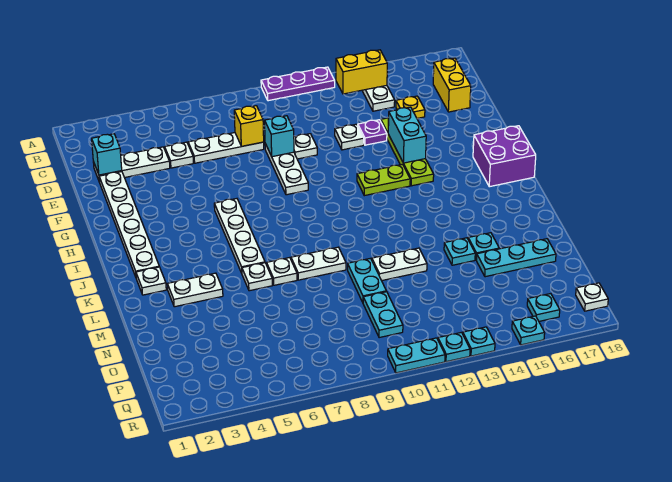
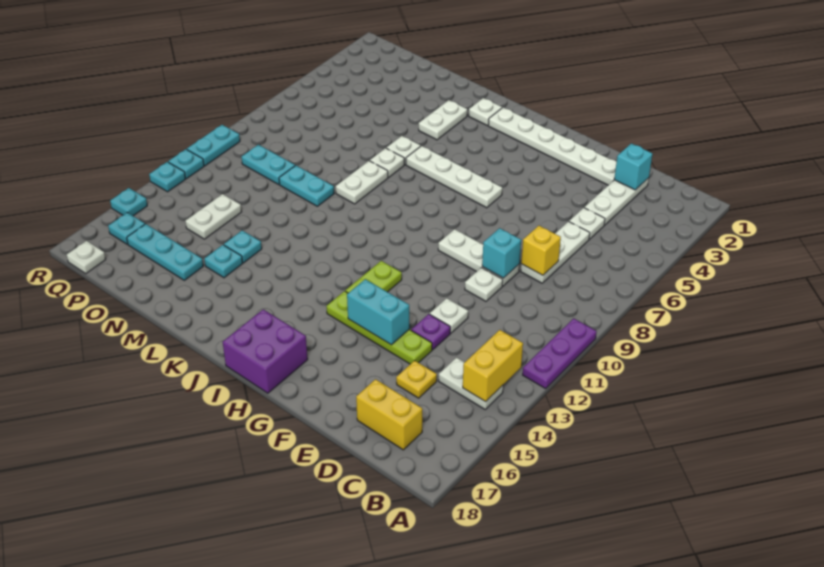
white 1x2 plate [372,248,427,281] -> white 1x2 plate moved to [185,194,241,239]
cyan 1x3 plate [477,239,556,277] -> cyan 1x3 plate turned to [127,224,203,280]

